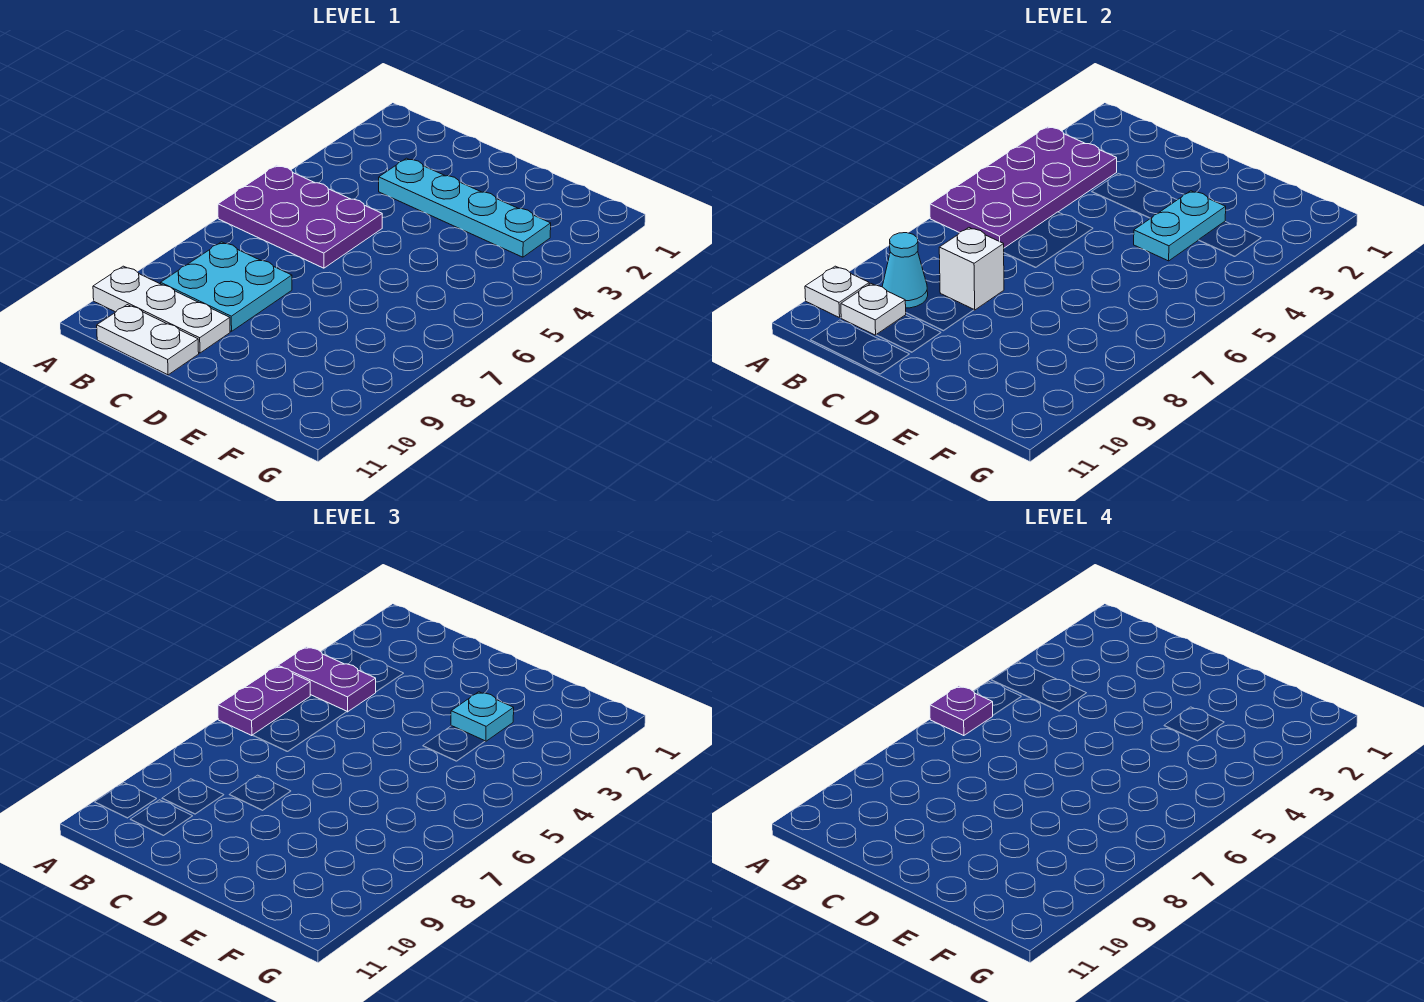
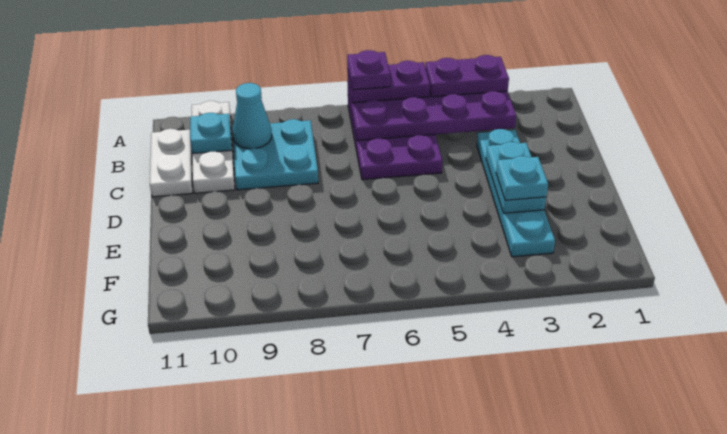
purple 1x2 plate [278,647,376,712] -> purple 1x2 plate turned to [425,55,509,97]
white 1x1 plate [805,266,869,318] -> none
white 1x1 plate [841,284,906,335] -> cyan 1x1 plate [190,113,232,154]
white 1x1 brick [939,228,1004,310] -> none
cyan 1x2 plate [1134,191,1226,261] -> cyan 1x2 plate turned to [486,142,546,213]

